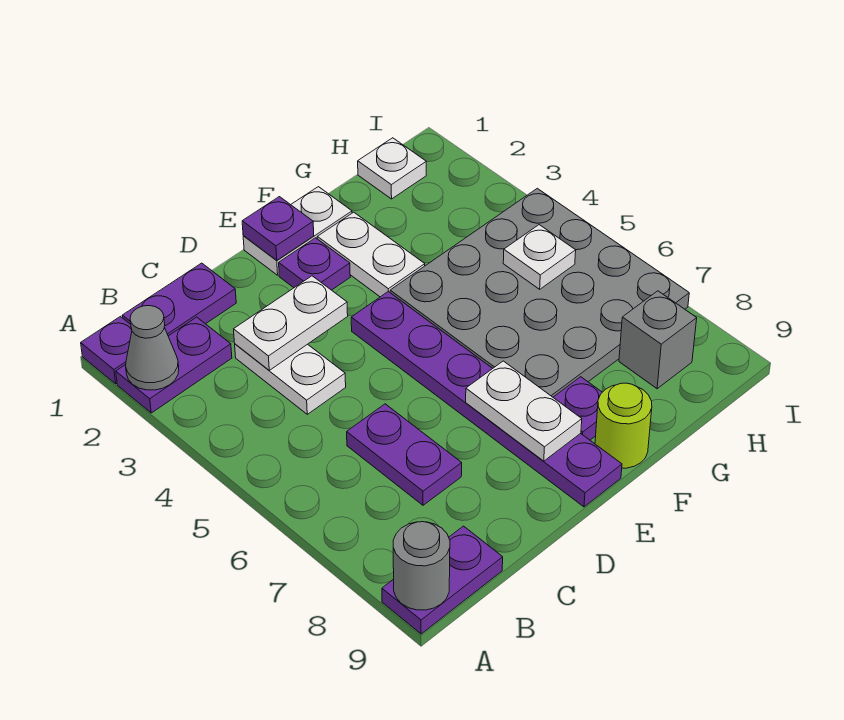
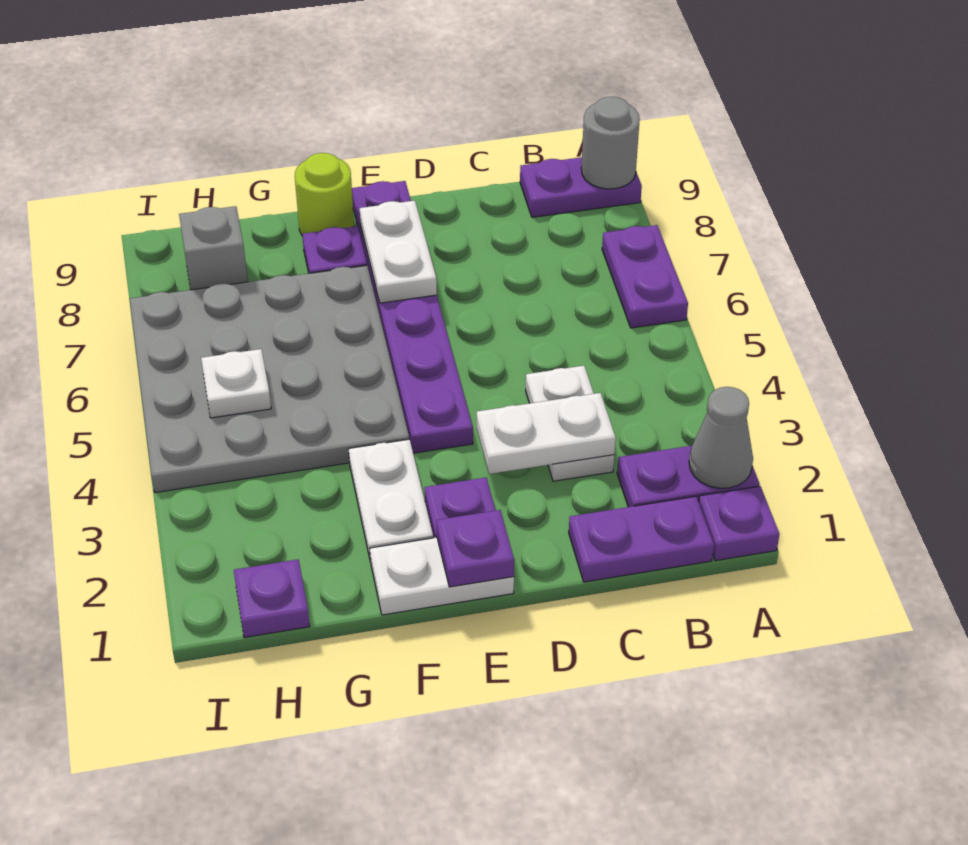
purple 1x2 plate [347,404,462,505] -> purple 1x2 plate moved to [602,225,688,328]
white 1x1 plate [358,138,426,199] -> purple 1x1 plate [234,559,310,638]

